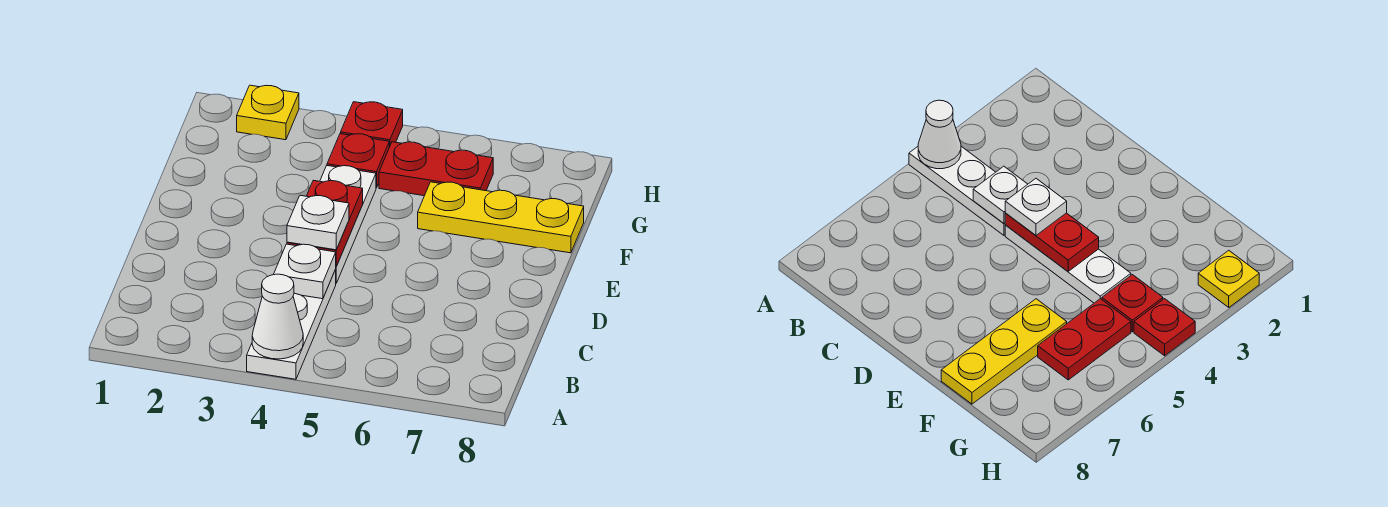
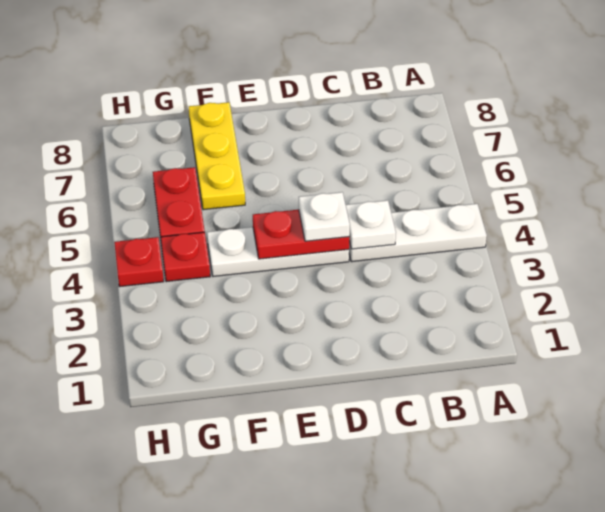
white 1x1 cone [252,274,303,359] -> none
yellow 1x1 plate [237,85,299,140] -> none

